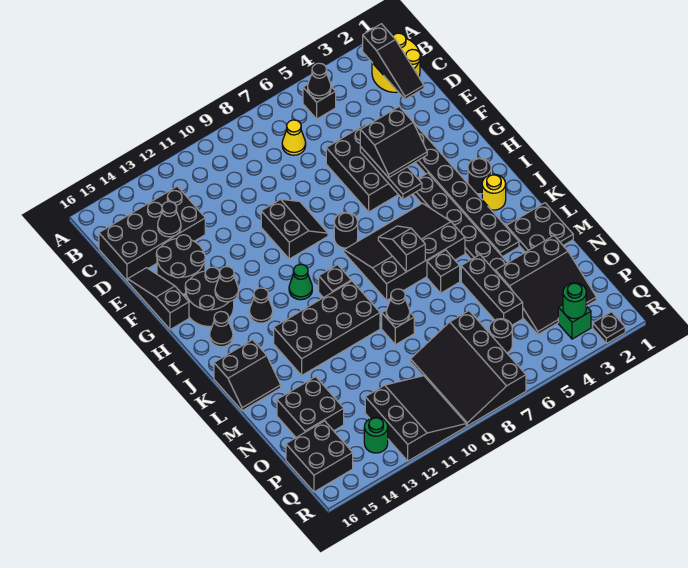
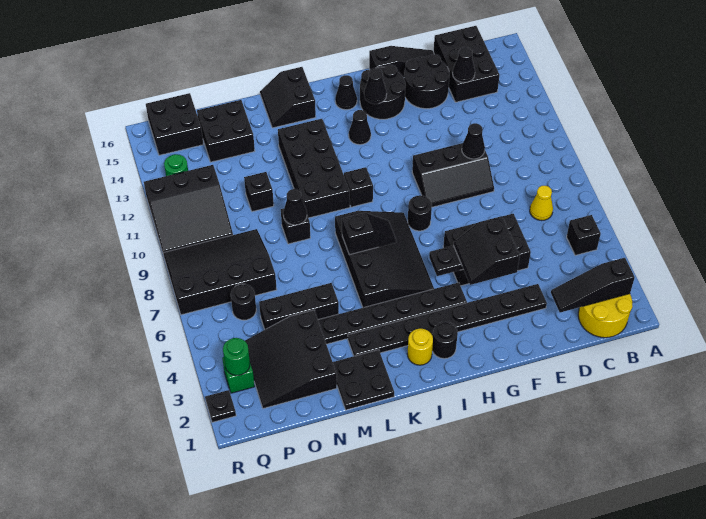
black 1x1 cone [308,63,331,99] -> black 1x1 cone moved to [462,123,485,159]
black 2x4 brick [99,186,205,281] -> black 2x3 brick [434,26,500,102]
black 2x2 slope [261,199,328,259] -> black 2x3 slope [412,143,494,207]
green 1x1 cone [289,264,312,300] -> none
black 1x1 brick [427,250,460,293] -> black 1x1 brick moved to [244,172,274,212]

